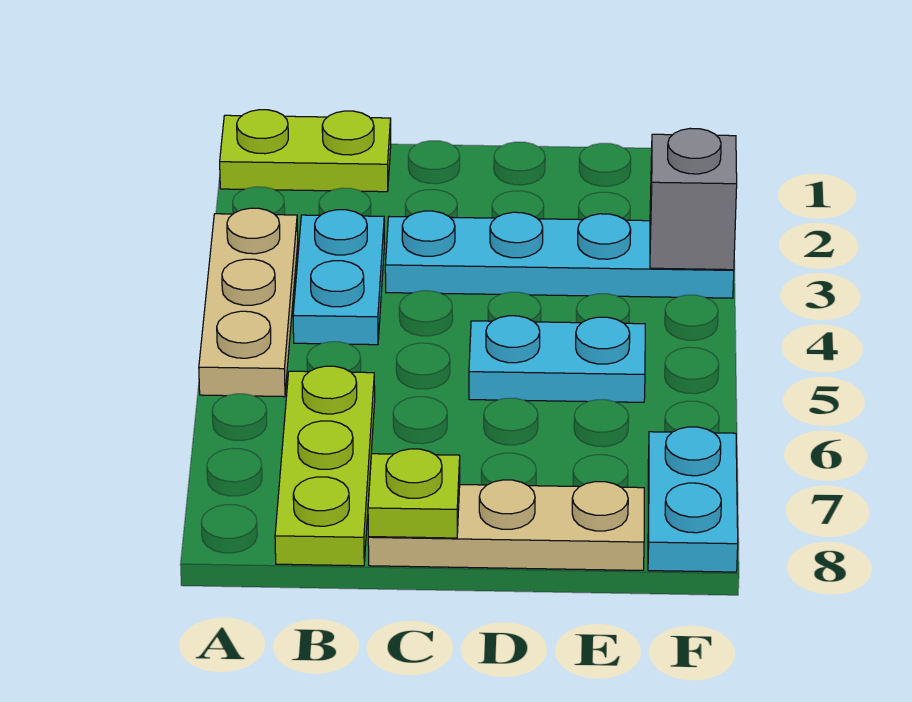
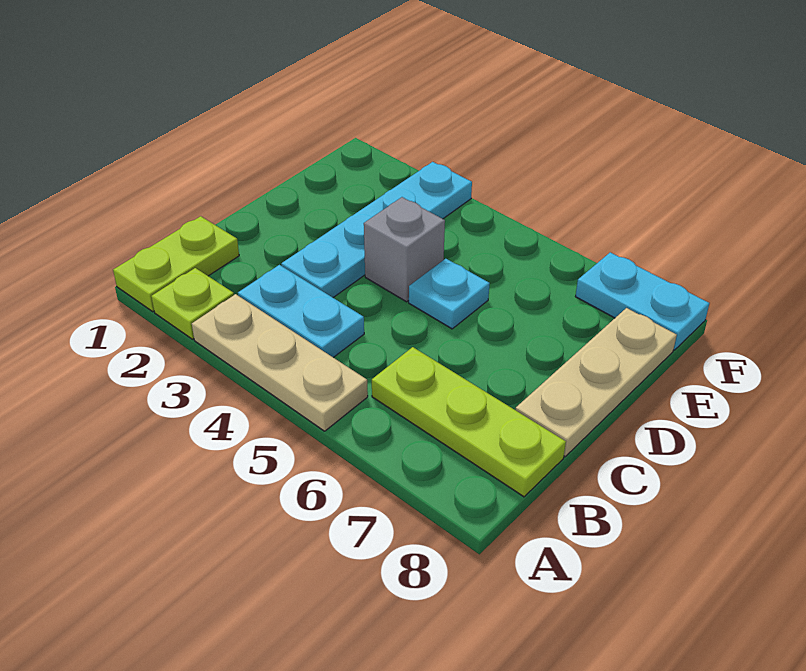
lime 1x1 plate [368,449,460,538] -> lime 1x1 plate moved to [151,268,234,339]
cyan 1x2 plate [469,316,645,402] -> cyan 1x1 plate [409,259,490,329]
grey 1x1 brick [650,128,737,270] -> grey 1x1 brick moved to [364,197,445,302]

